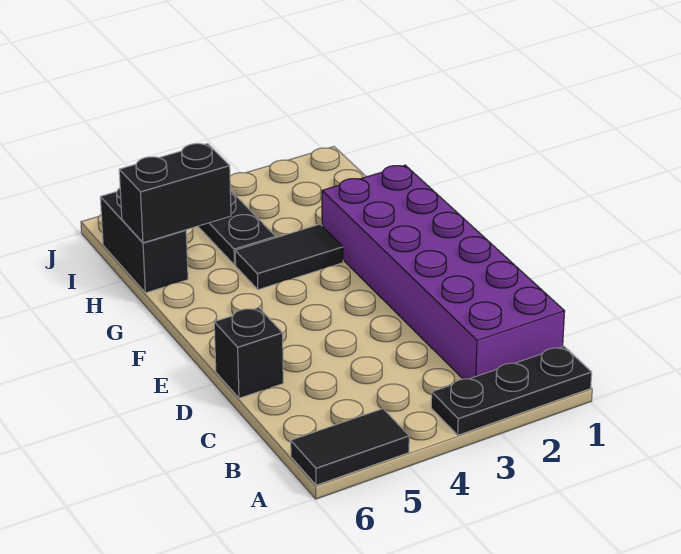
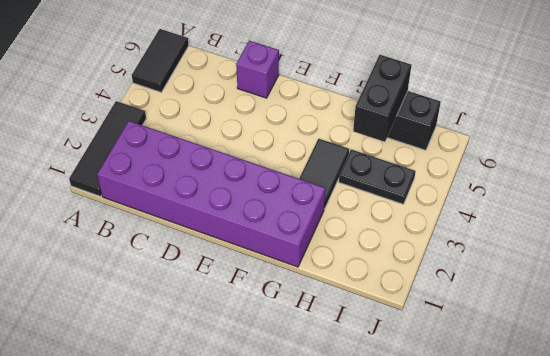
black 1x3 plate [431,346,592,435] -> black 1x3 tile [69,101,146,197]
black 1x1 brick [214,307,283,398] -> purple 1x1 brick [236,41,279,98]

